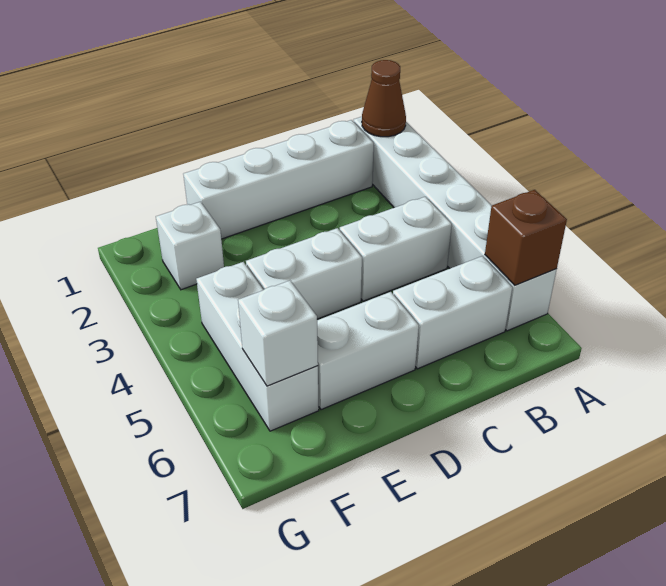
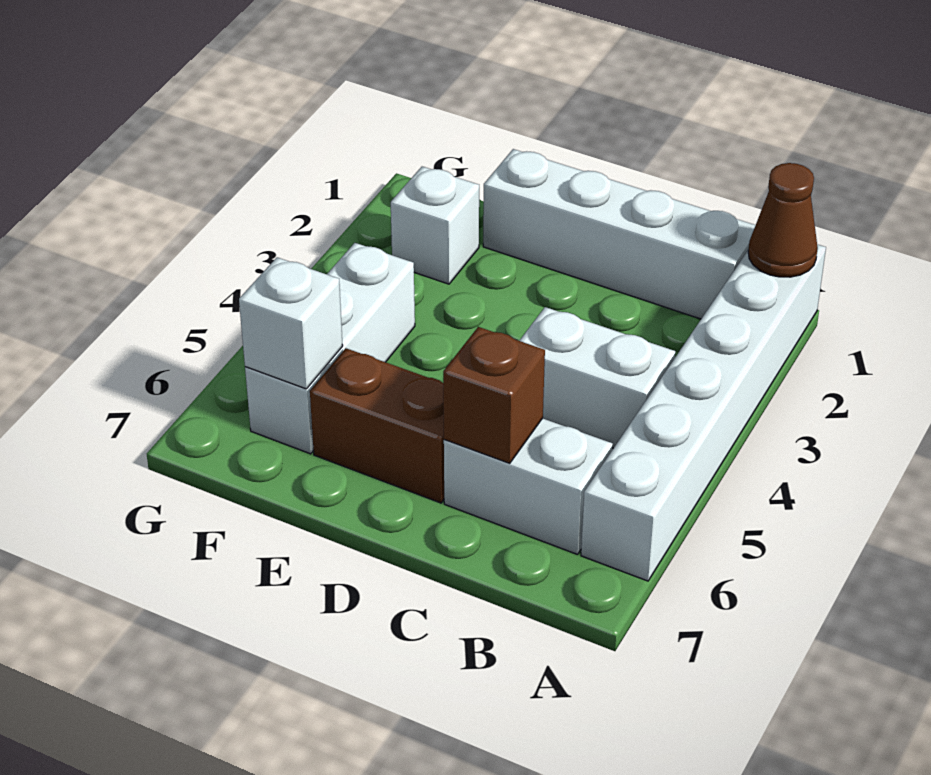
brown 1x1 brick [485,190,567,285] -> brown 1x1 brick moved to [443,327,545,463]
white 1x2 brick [246,228,362,319] -> none
white 1x2 brick [317,292,419,410] -> brown 1x2 brick [310,348,444,503]

